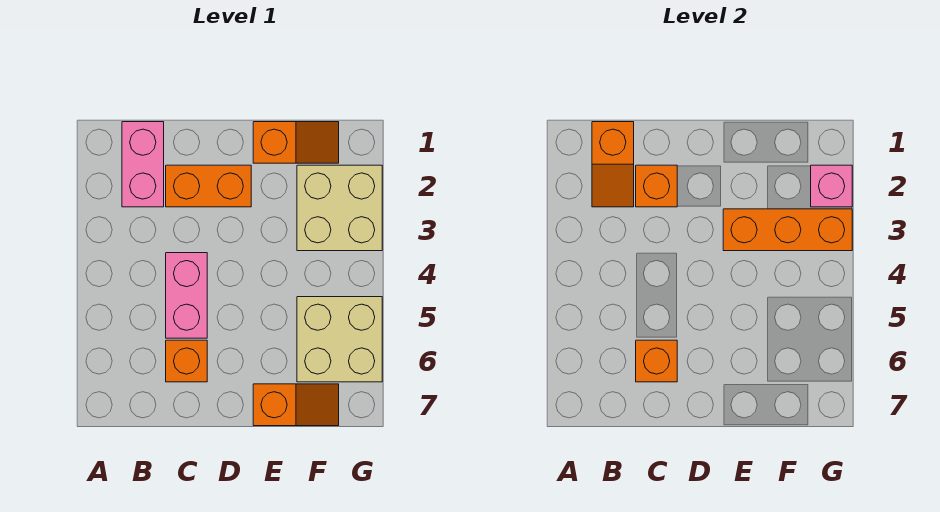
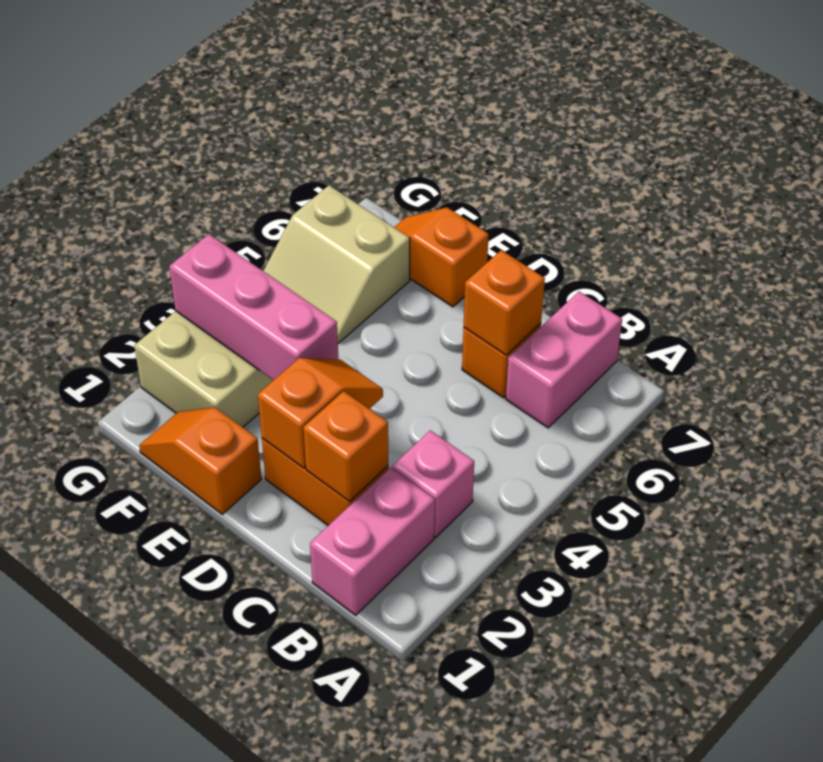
orange 1x2 slope [592,122,634,207] -> orange 1x2 slope moved to [258,358,383,468]
pink 1x2 brick [166,253,207,338] -> pink 1x2 brick moved to [506,292,622,428]
orange 1x3 brick [723,209,852,251] -> pink 1x3 brick [169,234,338,380]
tan 2x2 brick [297,297,382,382] -> tan 2x2 slope [264,185,410,343]
pink 1x1 brick [811,165,852,207] -> pink 1x1 brick moved to [393,430,474,537]

